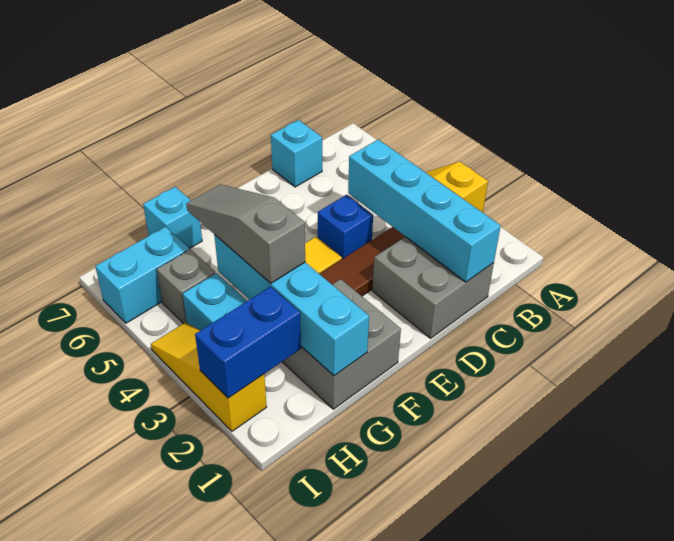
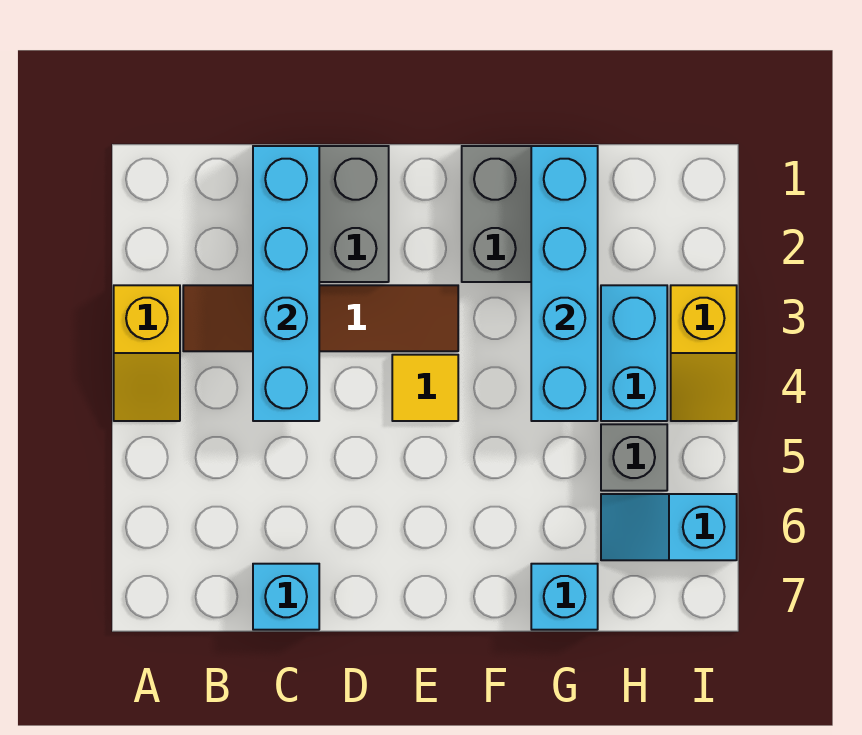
blue 1x1 brick [318,195,373,259] -> none
grey 1x3 slope [186,184,305,283] -> none
blue 1x2 brick [195,287,301,398] -> none
cyan 1x2 brick [95,227,189,323] -> cyan 1x2 slope [601,494,737,560]
yellow 1x3 slope [151,323,267,431] -> yellow 1x2 slope [671,285,737,421]

